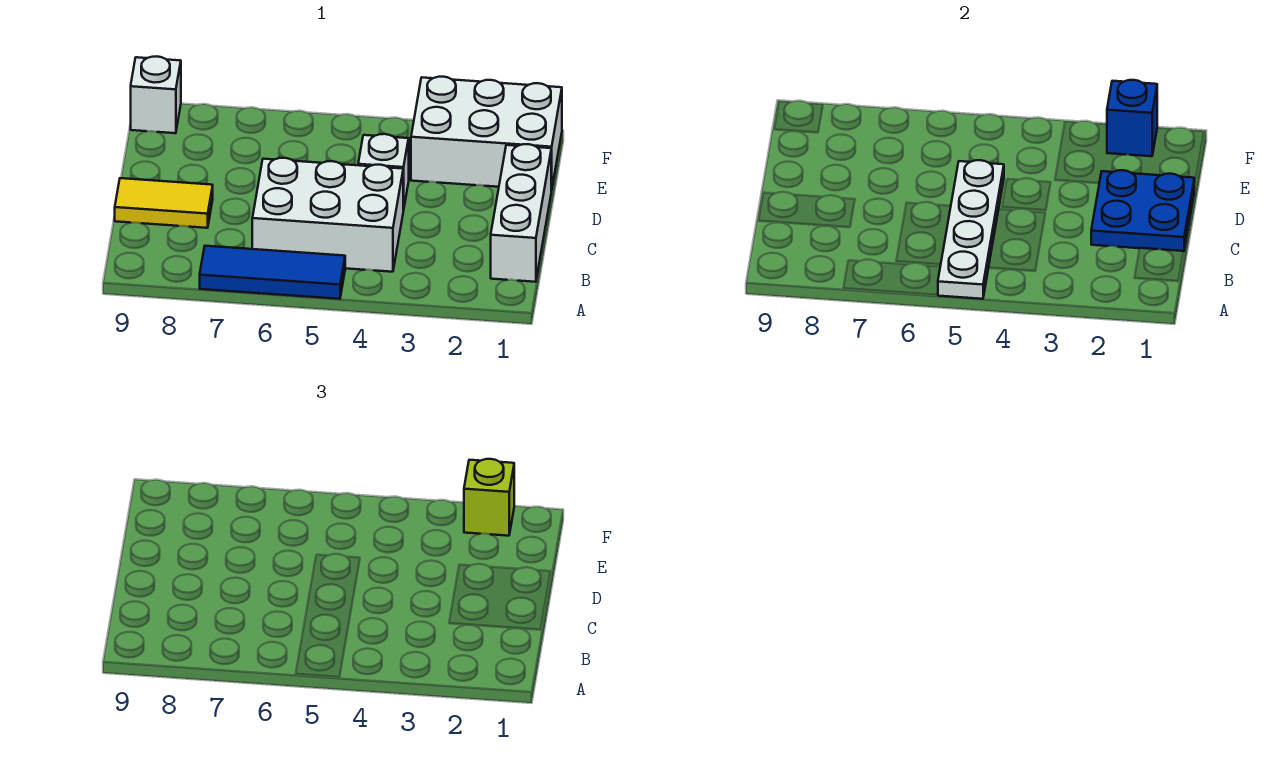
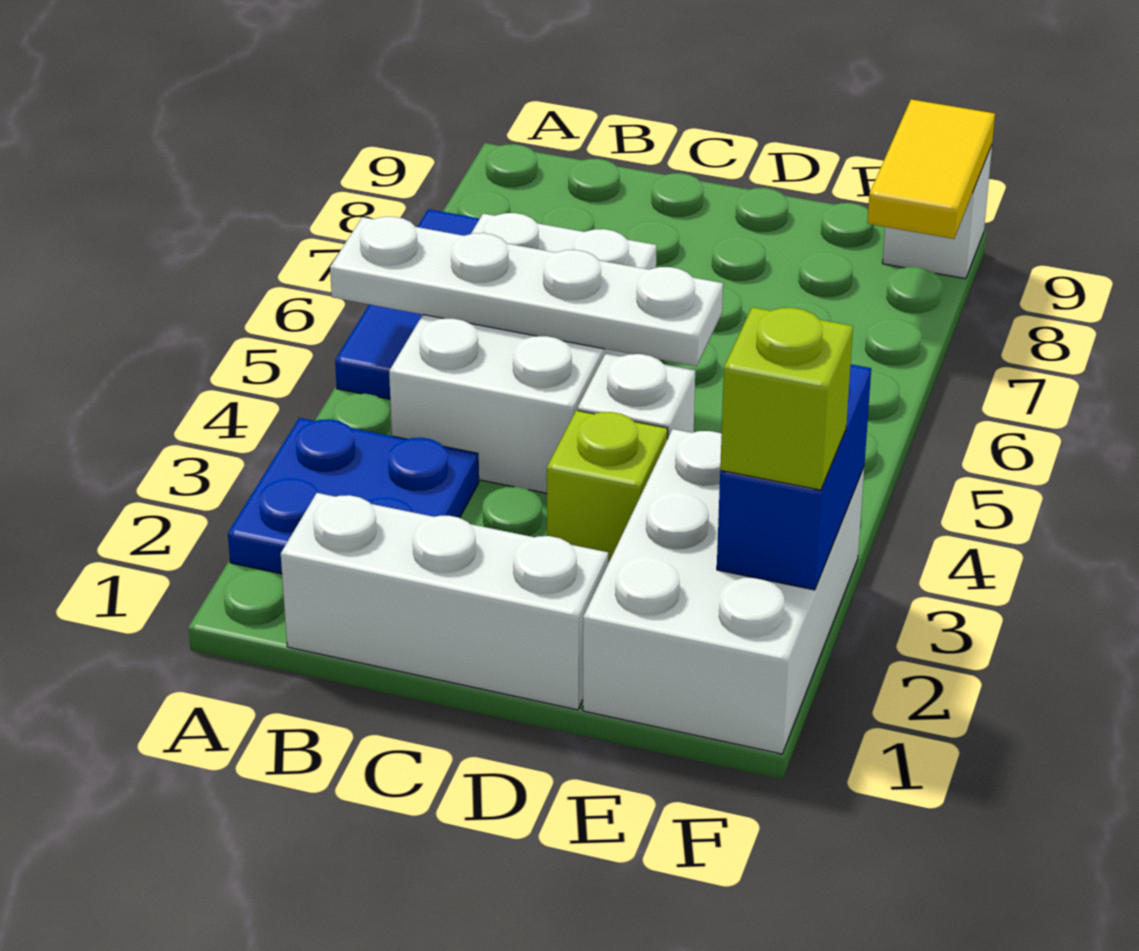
blue 2x2 plate [1091,170,1194,251] -> blue 2x2 plate moved to [228,418,479,574]
yellow 1x2 tile [115,178,213,228] -> yellow 1x2 tile moved to [867,99,995,239]
none -> lime 1x1 brick [547,410,668,563]
blue 1x1 brick [1107,80,1157,156] -> blue 1x2 brick [717,364,871,590]

